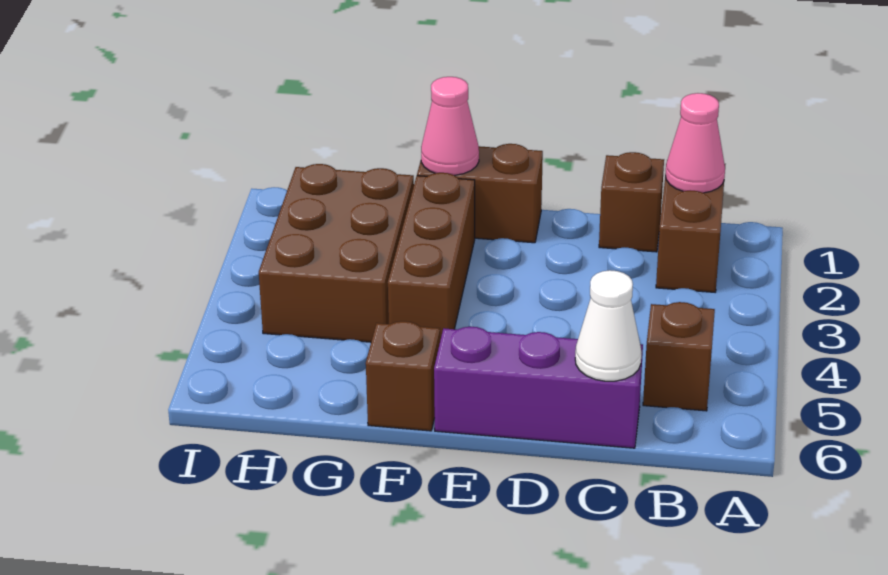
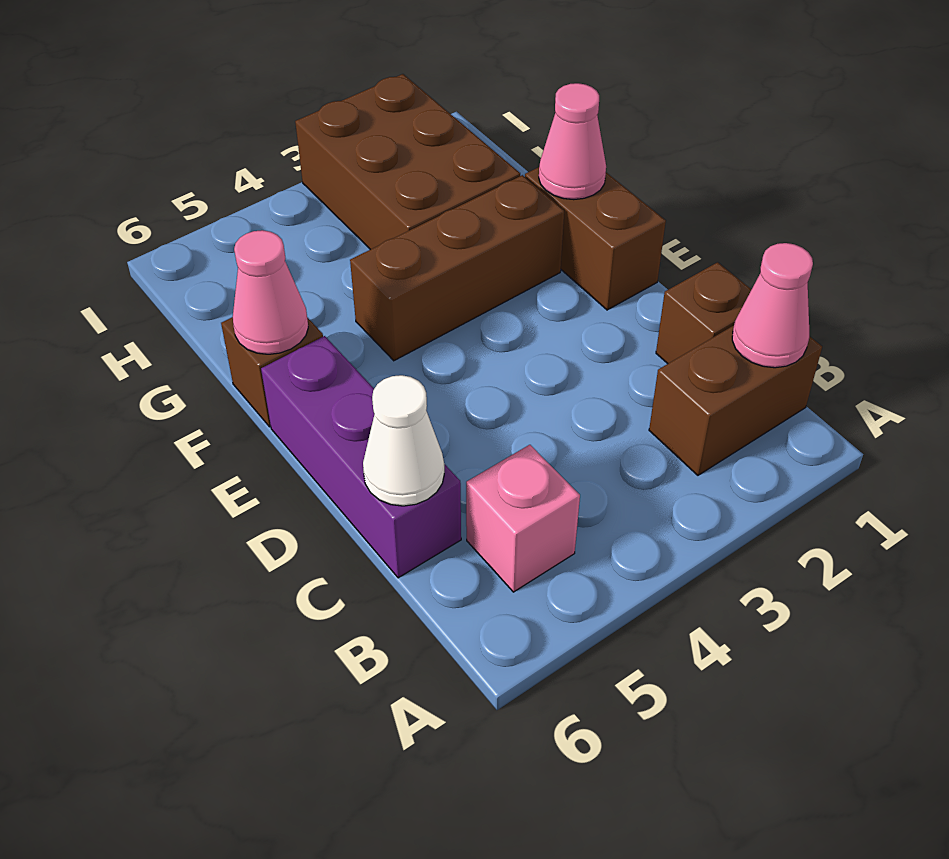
brown 1x1 brick [643,302,715,411] -> pink 1x1 brick [466,445,580,592]
none -> pink 1x1 cone [233,230,308,354]
brown 2x3 brick [259,164,414,342] -> brown 2x3 brick turned to [295,74,520,250]

